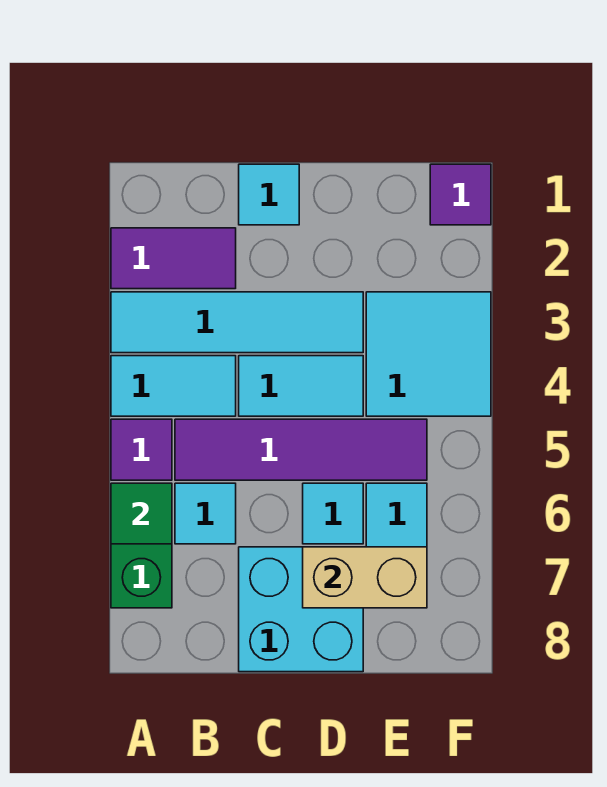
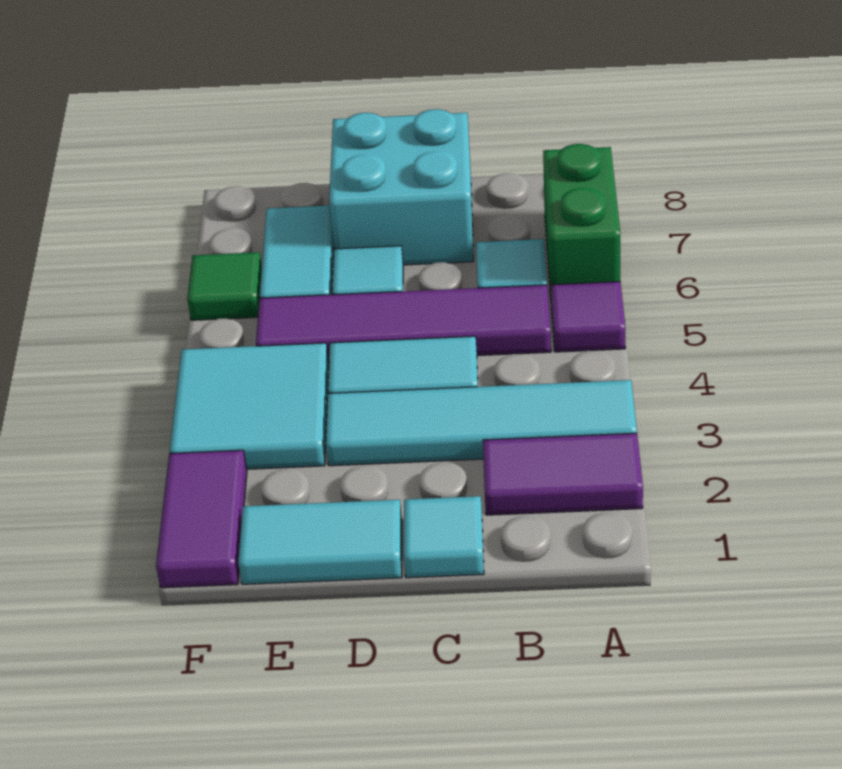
cyan 1x2 tile [111,356,236,416] -> cyan 1x2 tile moved to [238,500,402,584]
green 1x1 tile [111,483,172,544] -> green 1x1 tile moved to [187,252,262,320]
tan 1x2 brick [303,547,427,608] -> none
purple 1x1 tile [430,164,491,225] -> purple 1x2 tile [156,450,247,588]

